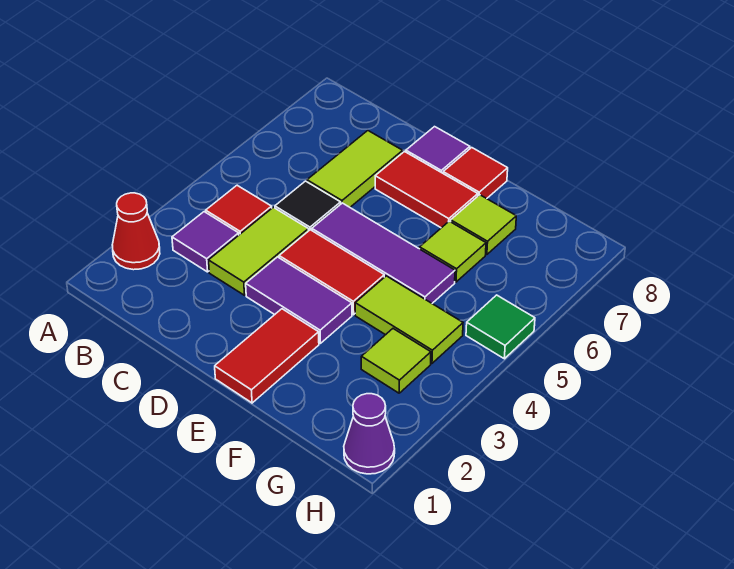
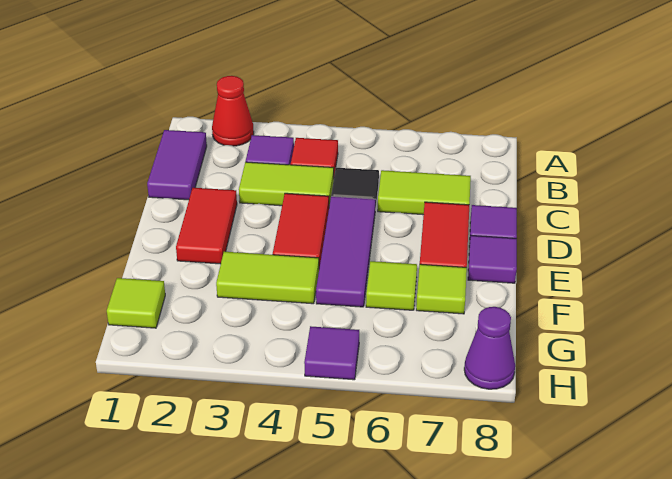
purple 1x2 tile [246,257,352,343] -> purple 1x2 tile moved to [147,130,207,200]
red 1x2 tile [215,309,319,403] -> red 1x2 tile turned to [176,188,237,264]
red 1x1 tile [443,148,508,199] -> purple 1x1 tile [468,235,517,283]
lime 1x2 tile [355,276,463,363] -> lime 1x2 tile turned to [216,252,319,304]
lime 1x1 tile [361,329,431,393] -> lime 1x1 tile moved to [107,278,165,328]
purple 1x1 cone [344,394,395,474] -> purple 1x1 cone moved to [464,307,515,389]
green 1x1 tile [466,295,535,359] -> purple 1x1 tile [304,326,359,380]

